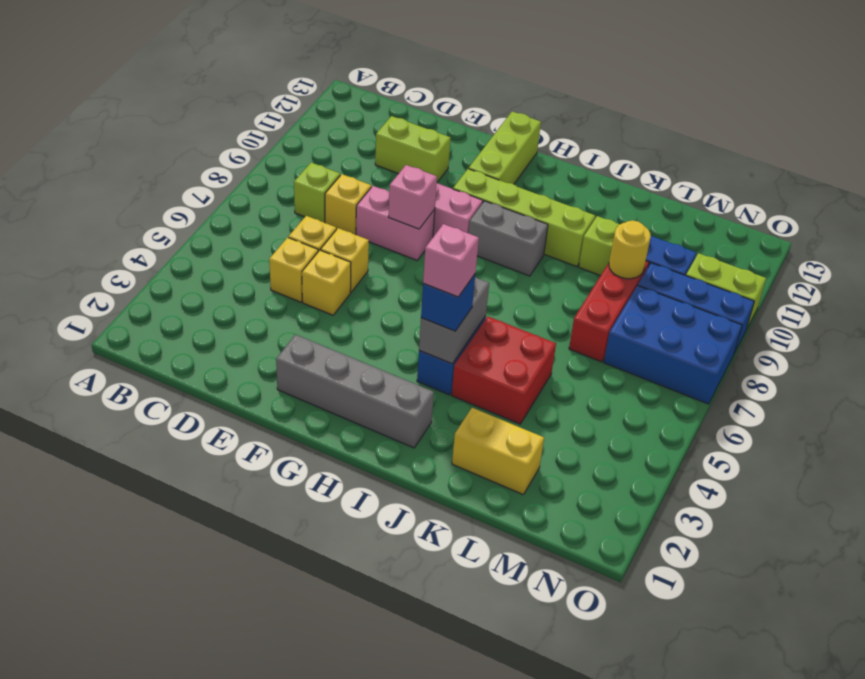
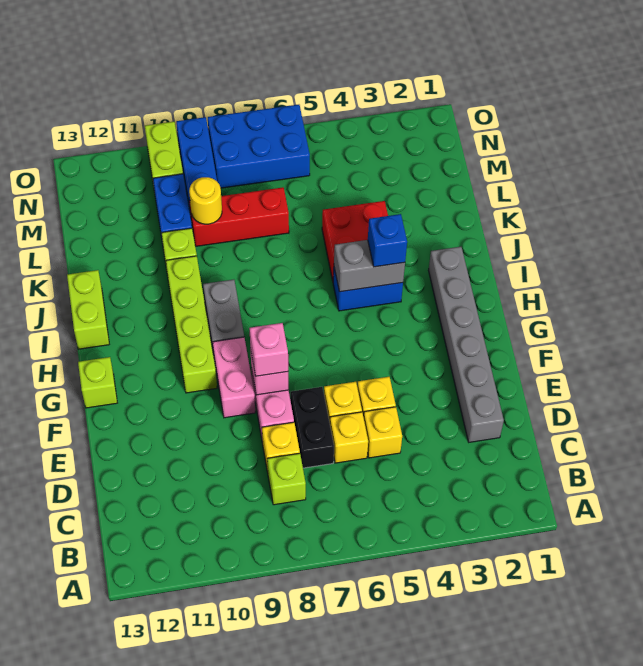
none -> black 1x2 brick [290,387,334,468]
lime 1x2 brick [375,116,451,182] -> lime 1x2 brick moved to [67,270,109,349]
grey 1x4 brick [276,335,434,448] -> grey 1x6 brick [429,247,504,442]
lime 1x3 brick [469,112,541,184] -> lime 1x1 brick [78,357,117,408]
pink 1x1 brick [423,224,479,297] -> pink 1x1 brick moved to [249,323,288,376]
yellow 1x2 brick [452,408,544,495] -> none
blue 2x3 brick [604,286,742,404] -> blue 2x3 brick turned to [208,105,310,188]

